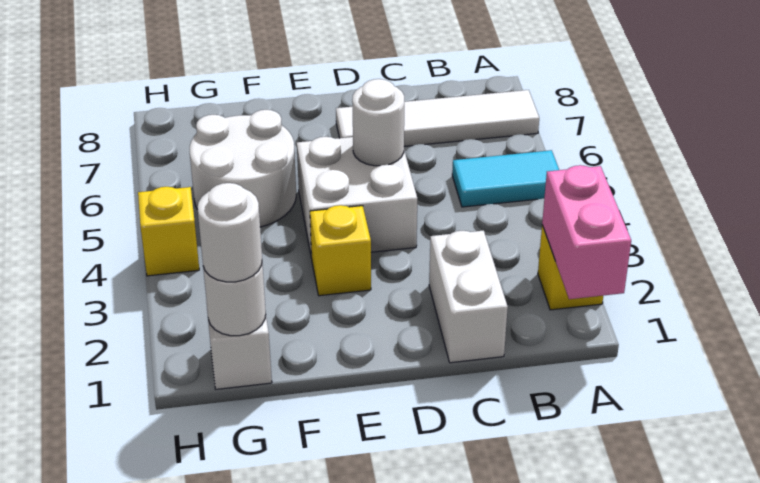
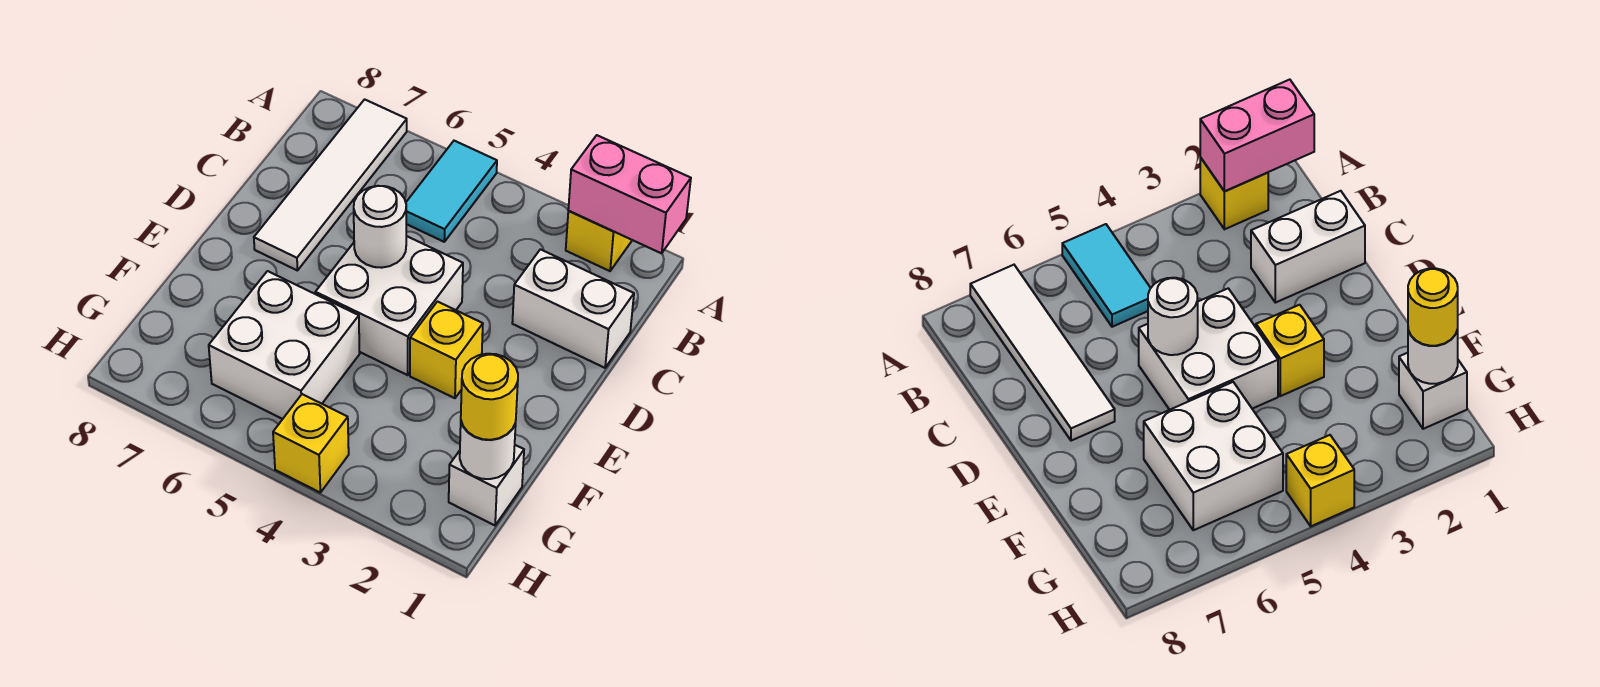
white 2x2 round brick [190,110,296,227] -> white 2x2 brick [209,271,360,419]
white 1x1 round brick [198,183,262,282] -> yellow 1x1 round brick [461,354,518,440]

